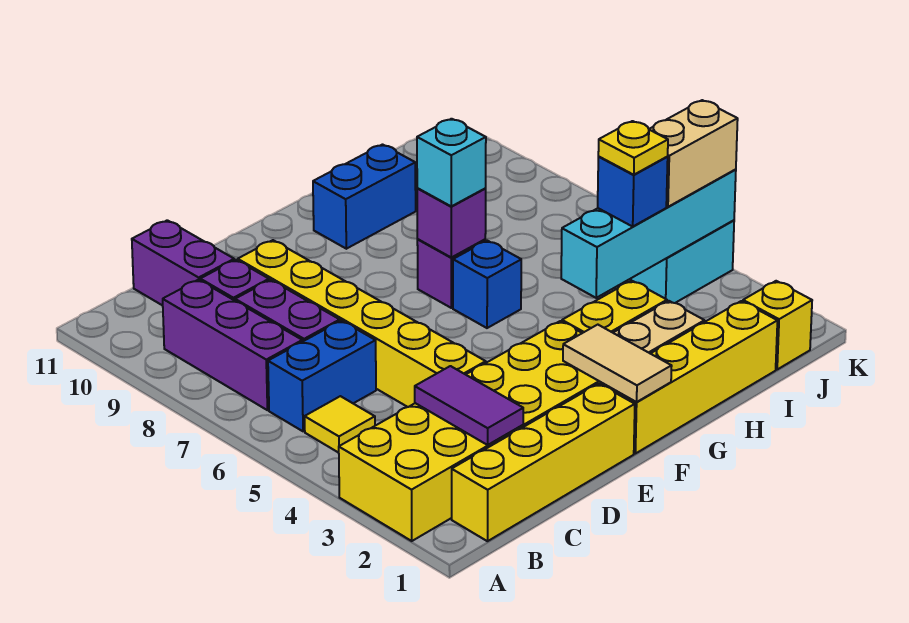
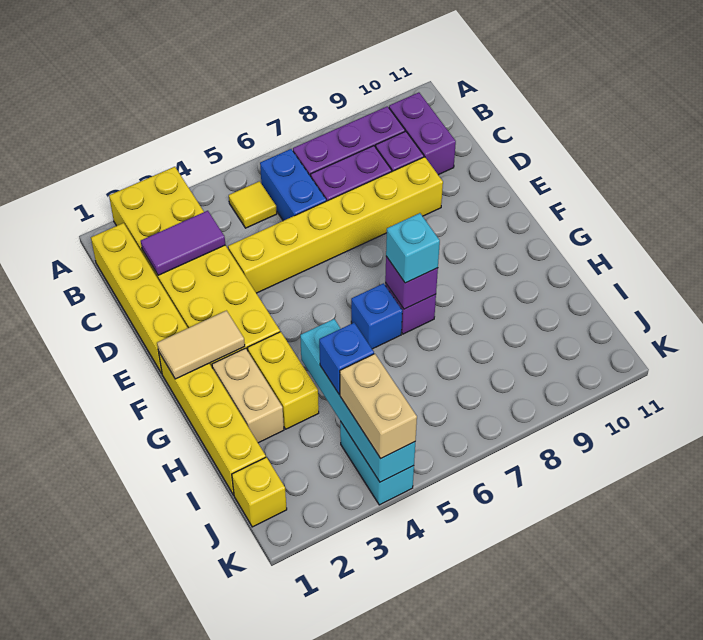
purple 1x2 brick [132,220,234,306] -> purple 1x2 brick turned to [389,92,456,175]
blue 1x2 brick [313,145,416,249] -> none
yellow 1x1 plate [598,121,668,175] -> none

